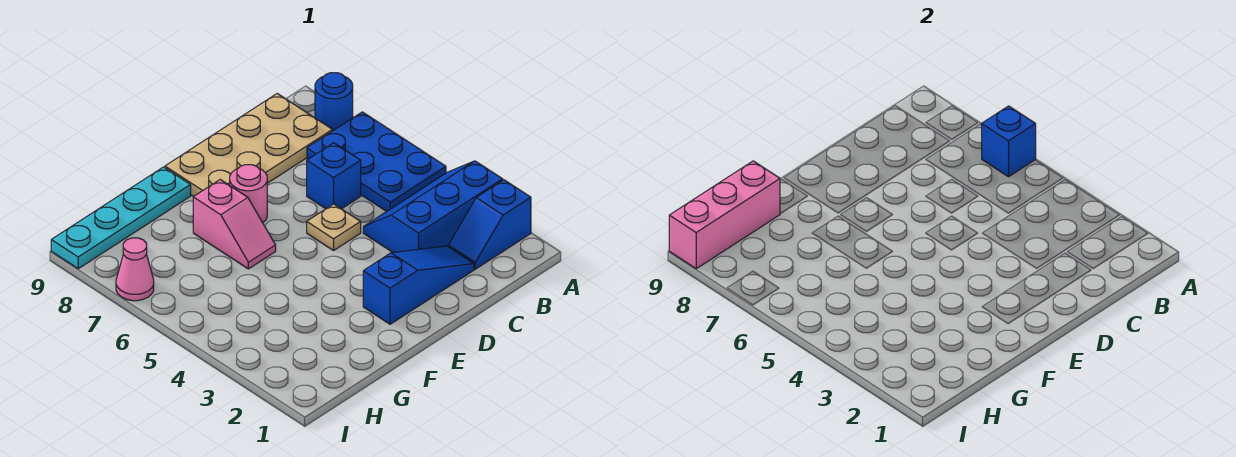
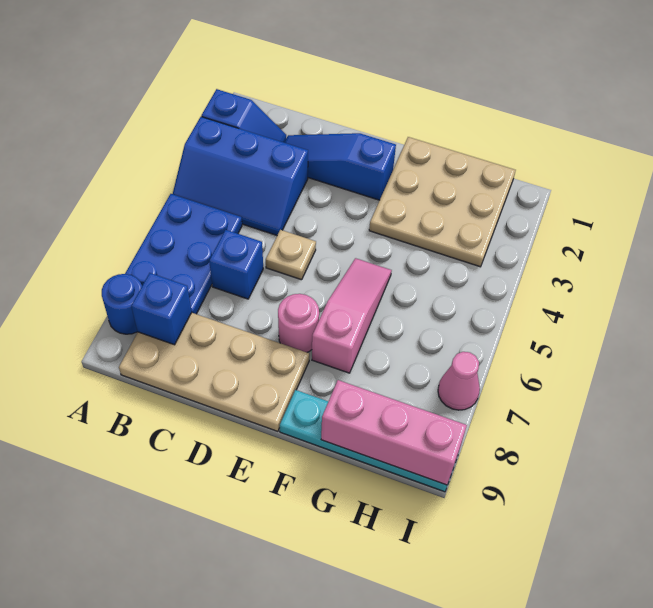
blue 1x1 brick [982,106,1036,177] -> blue 1x1 brick moved to [131,273,192,345]
none -> tan 3x3 plate [369,137,516,267]
pink 1x2 slope [193,180,276,269] -> pink 1x3 slope [312,258,392,373]

